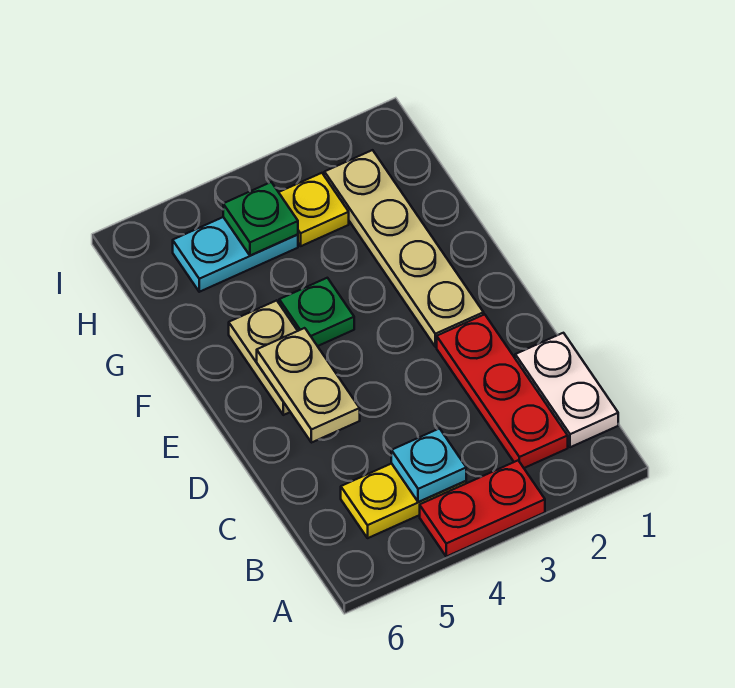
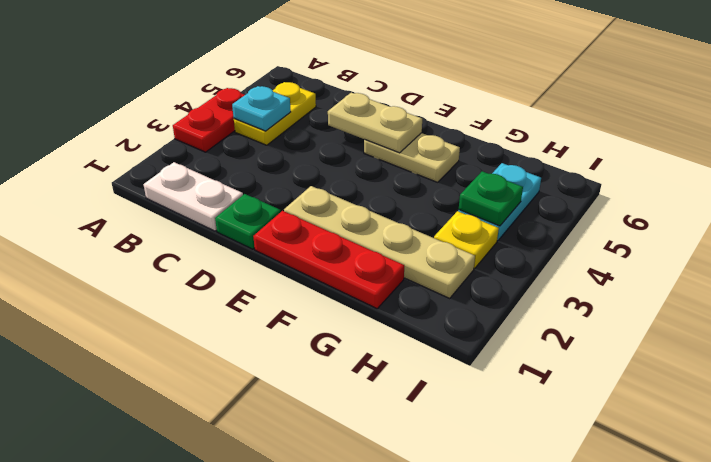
red 1x3 plate [437,314,568,468] -> red 1x3 plate moved to [253,211,404,308]
green 1x1 plate [279,278,354,346] -> green 1x1 plate moved to [215,194,281,249]

